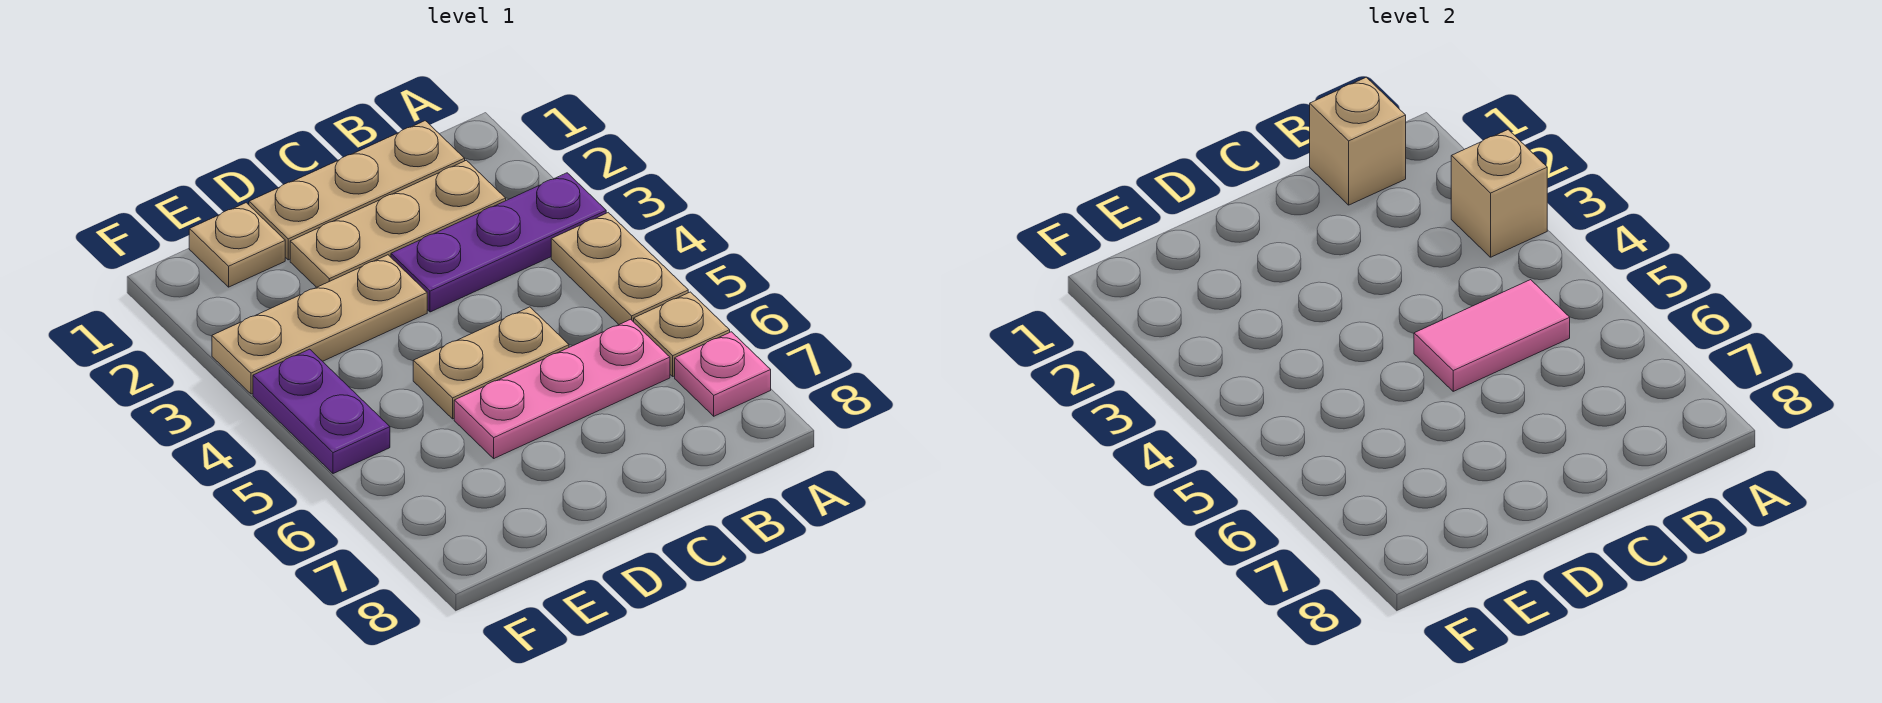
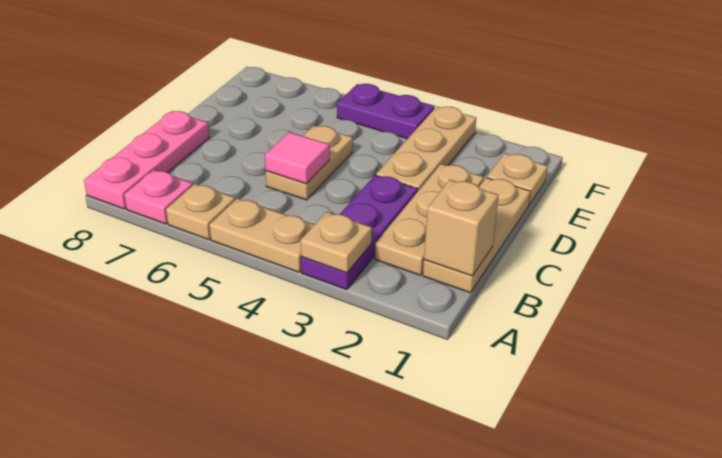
tan 1x1 brick [1451,130,1547,257] -> tan 1x1 plate [300,212,372,273]
pink 1x2 tile [1414,280,1570,391] -> pink 1x1 tile [265,132,330,184]
pink 1x3 plate [454,319,670,458] -> pink 1x3 plate moved to [84,111,209,209]

